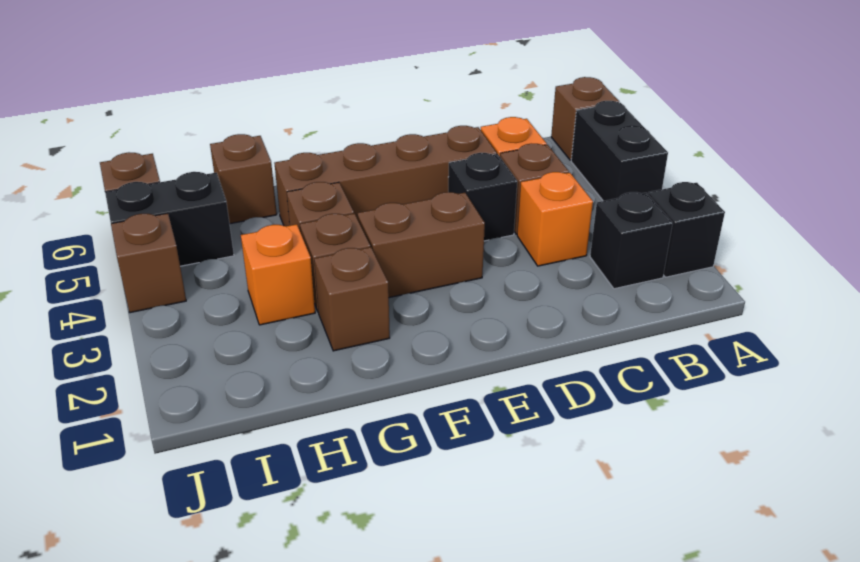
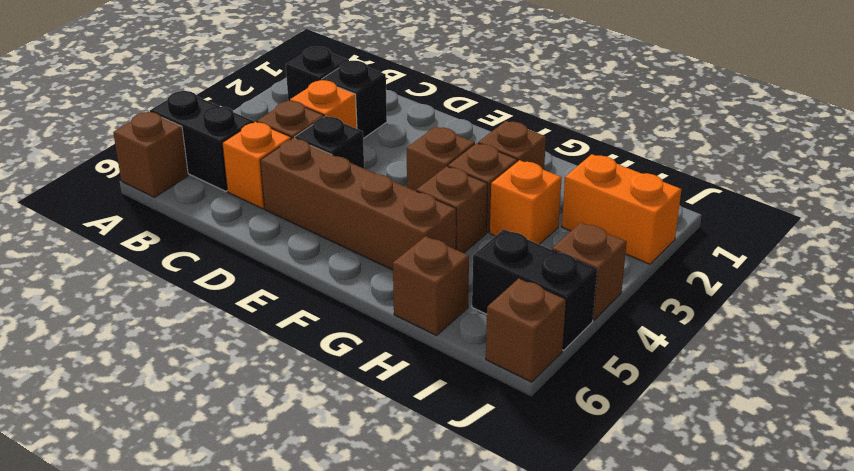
black 1x1 brick [648,182,725,277] -> black 1x1 brick moved to [322,61,387,138]
black 1x2 brick [571,101,668,201] -> black 1x2 brick turned to [150,91,254,191]
brown 1x2 brick [357,192,485,298] -> brown 1x1 brick [407,127,475,191]
none -> orange 1x2 brick [562,154,681,264]

